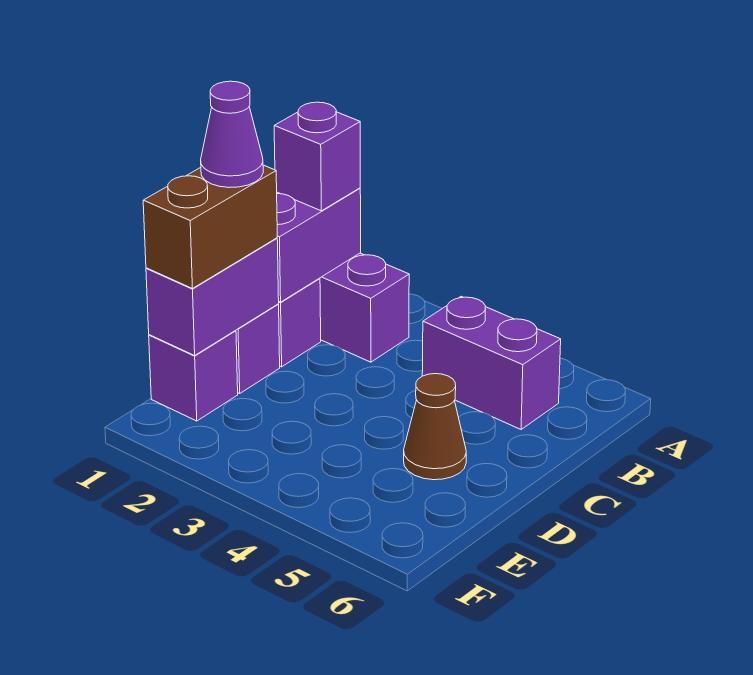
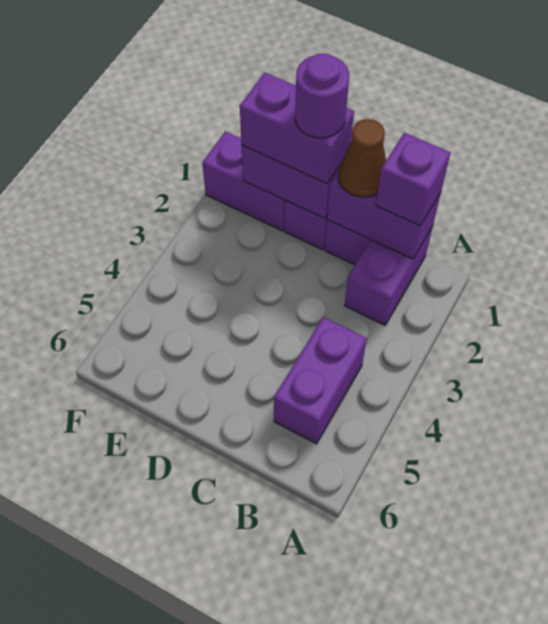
brown 1x2 brick [143,165,277,288] -> purple 1x2 brick [240,72,354,184]
purple 1x1 cone [201,81,263,188] -> purple 1x1 round brick [295,54,349,138]
brown 1x1 cone [404,374,466,480] -> brown 1x1 cone moved to [339,119,386,197]
purple 1x1 brick [149,330,238,421] -> purple 1x2 brick [202,131,285,231]

